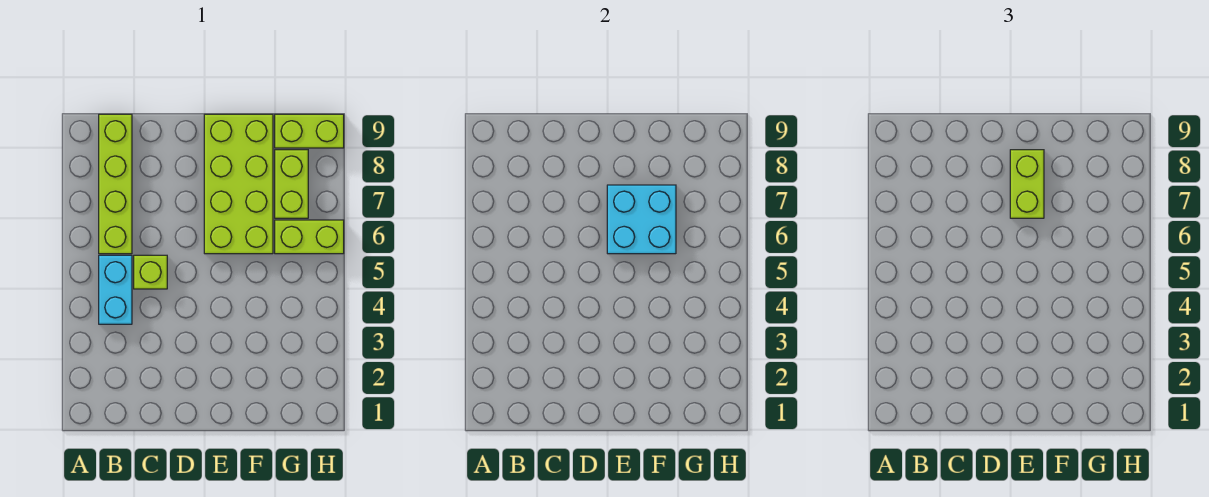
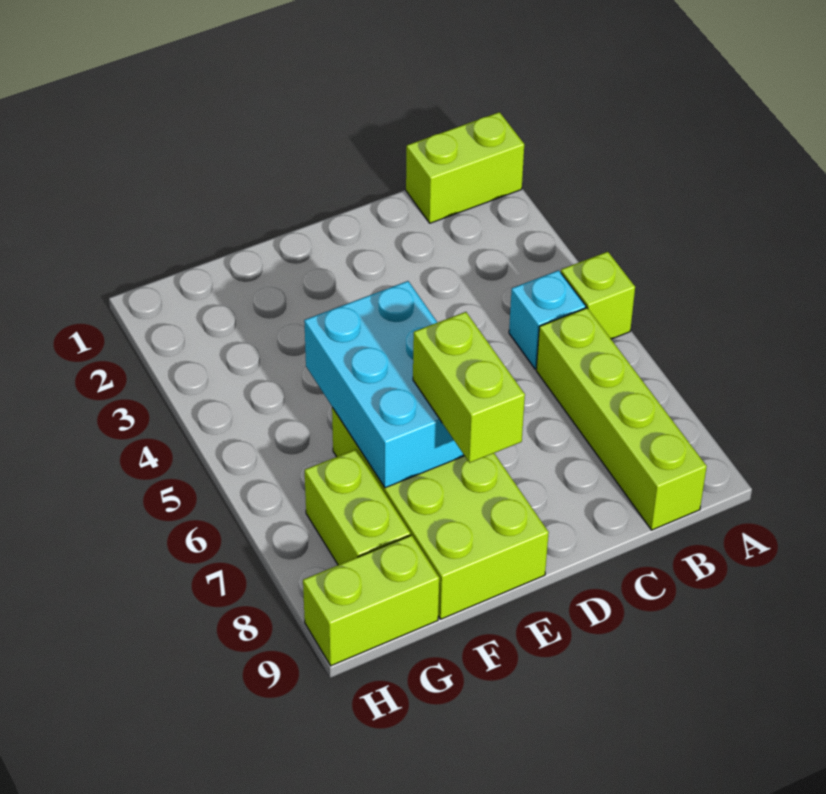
cyan 1x2 brick [99,255,132,324] -> cyan 1x1 brick [509,270,586,369]
lime 1x1 brick [134,255,167,289] -> lime 1x1 brick moved to [561,252,635,339]
cyan 2x2 brick [607,185,676,254] -> cyan 2x3 brick [304,281,464,488]
lime 1x2 brick [275,220,344,254] -> lime 1x2 brick moved to [406,112,524,223]

